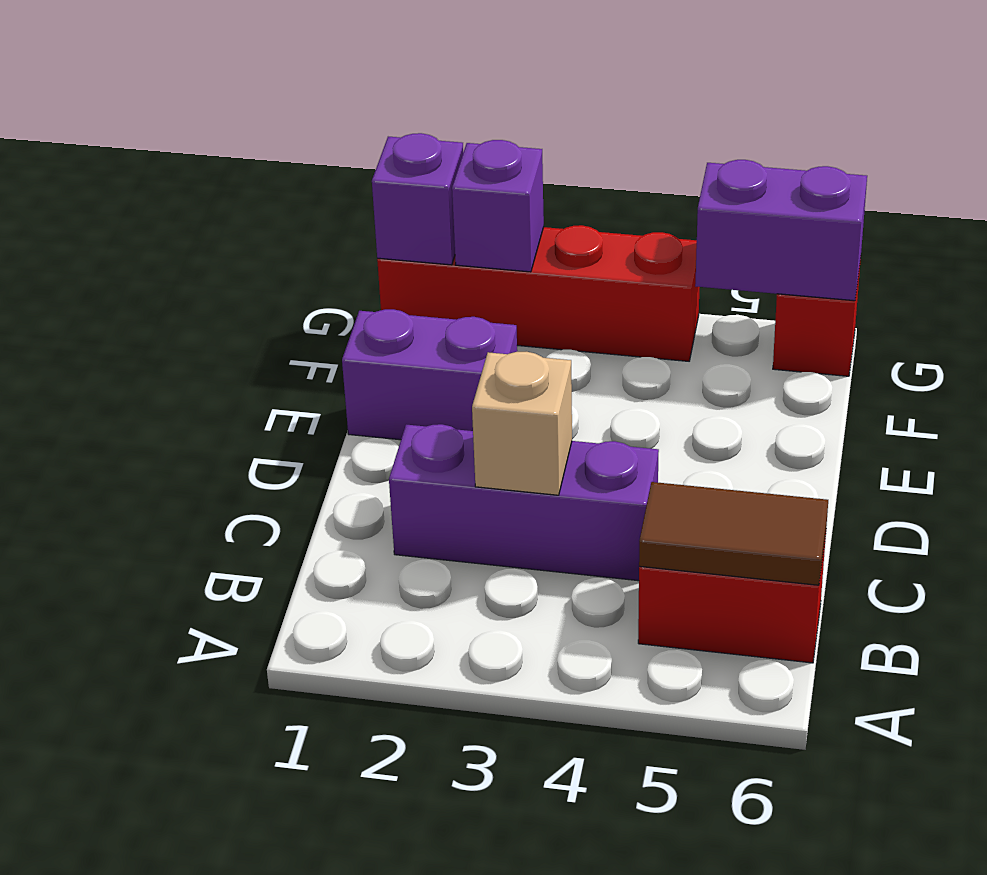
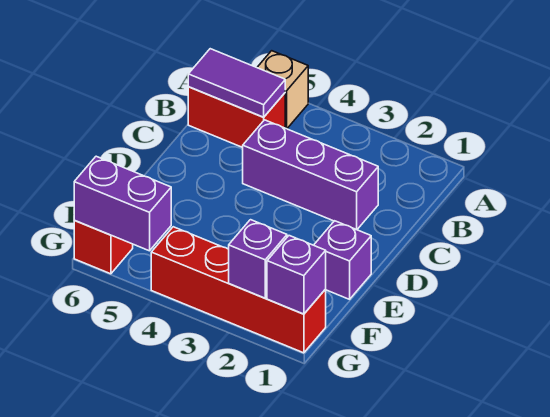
brown 1x2 tile [639,482,828,585] -> purple 1x2 tile [188,49,285,117]
tan 1x1 brick [472,352,572,495] -> tan 1x1 brick moved to [257,51,308,129]
purple 1x2 brick [342,309,517,440] -> purple 1x1 brick [314,221,371,299]

